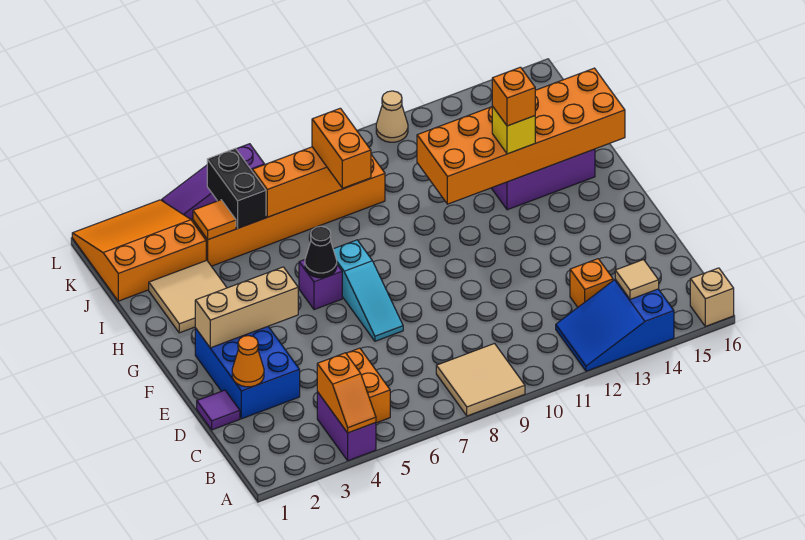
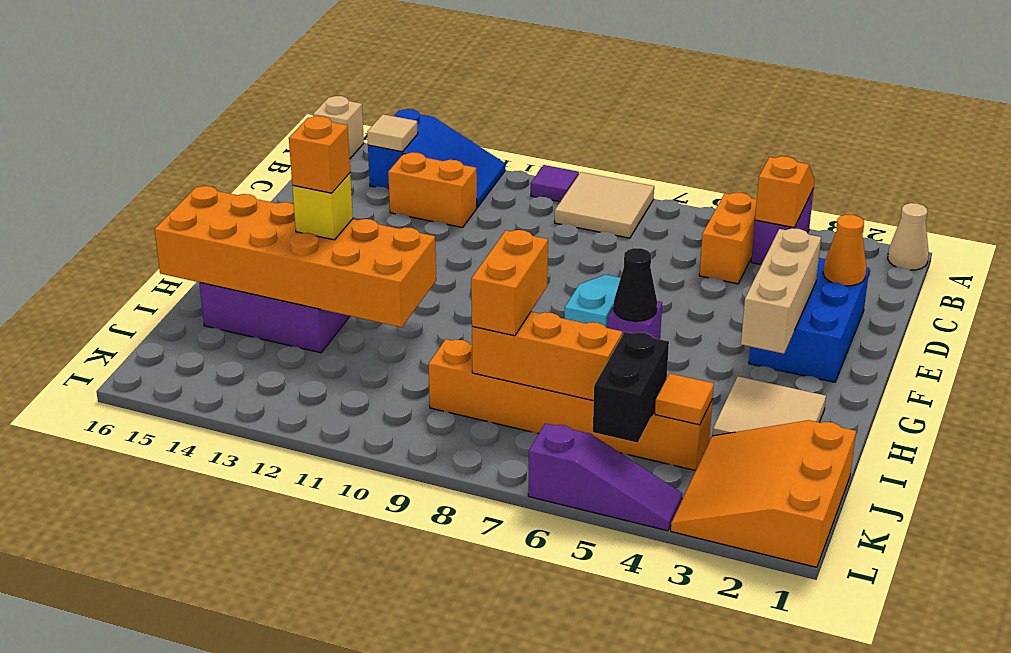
orange 1x1 brick [570,259,613,307] -> orange 1x2 brick [388,152,477,228]
purple 1x1 tile [197,390,240,430] -> purple 1x1 tile moved to [531,165,579,202]
tan 1x3 brick [195,267,298,348] -> tan 1x3 brick turned to [741,228,821,354]
orange 3x3 slope [72,200,206,301] -> orange 3x3 slope turned to [671,420,856,567]
tan 1x1 cone [376,91,408,142] -> tan 1x1 cone moved to [888,203,929,270]

